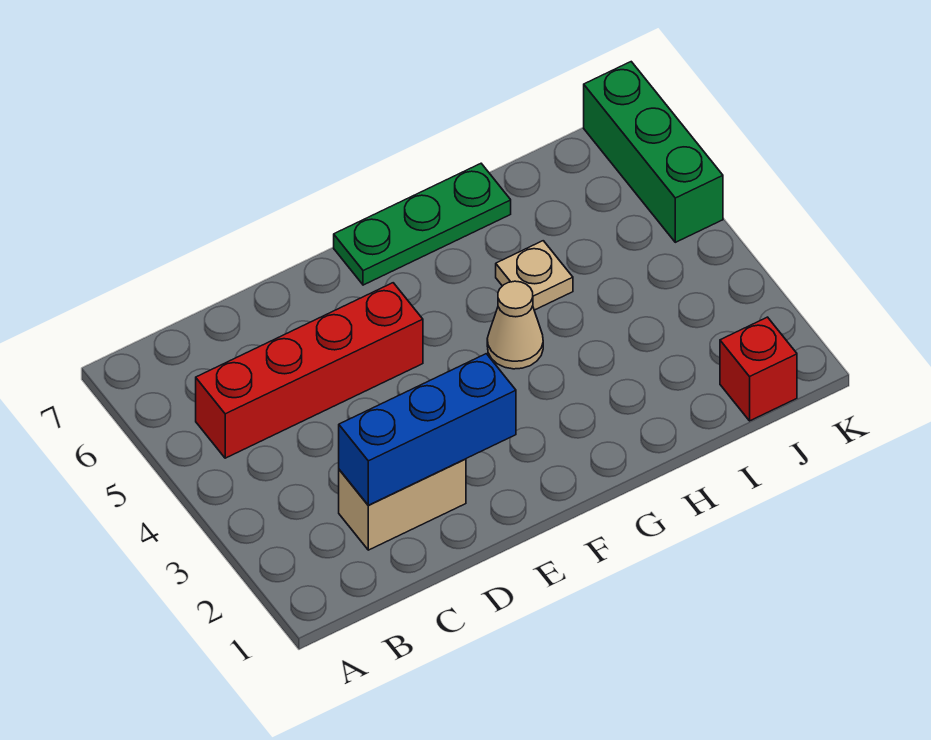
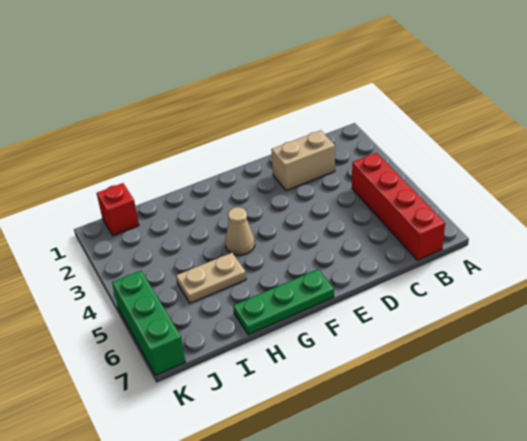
red 1x4 brick [196,283,423,458] -> red 1x4 brick turned to [352,153,445,260]
blue 1x3 brick [339,354,516,505] -> none
tan 1x1 plate [496,241,573,310] -> tan 1x2 plate [176,253,246,303]

